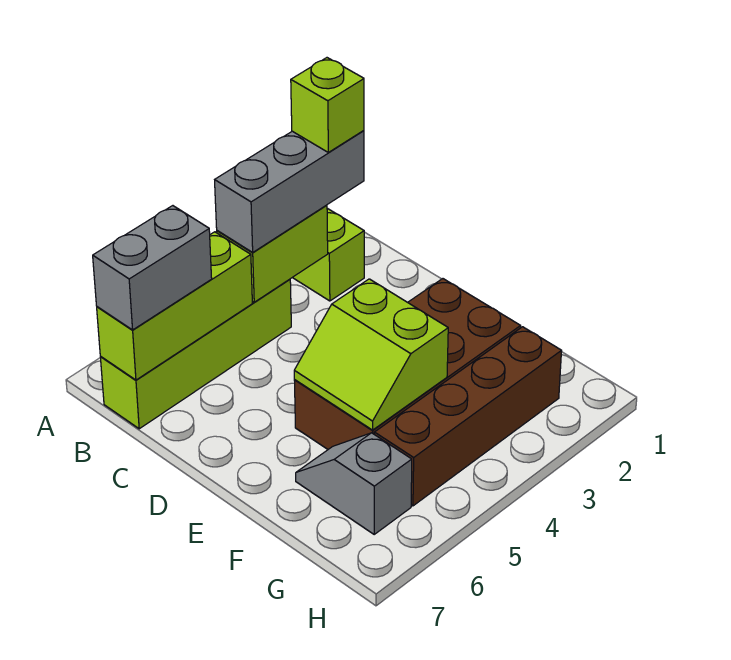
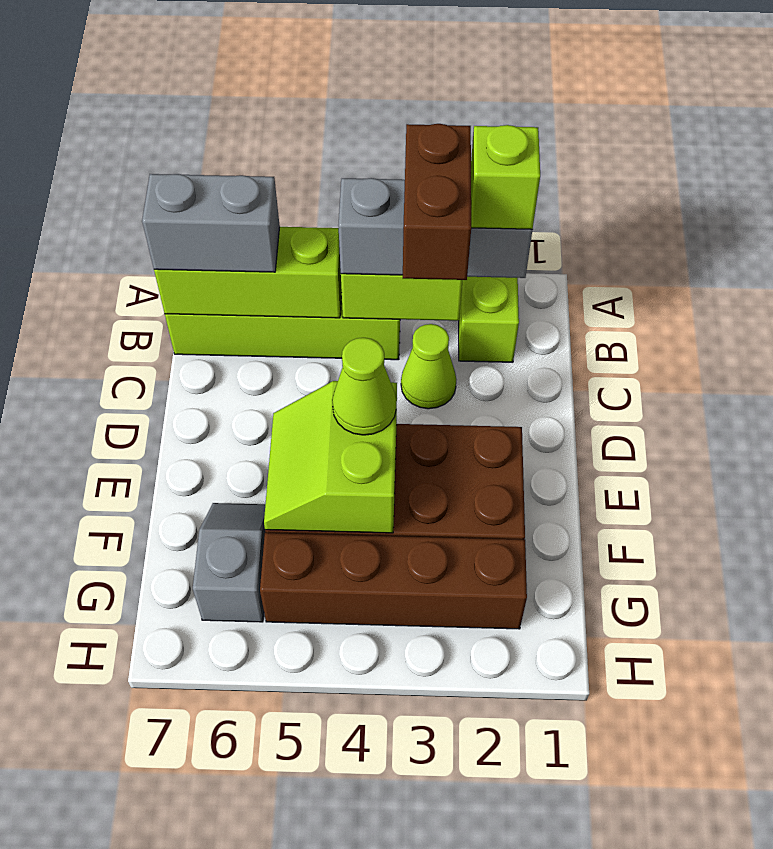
none -> brown 1x2 brick [403,124,471,280]
none -> lime 1x1 cone [401,324,456,409]
none -> lime 1x1 cone [332,338,397,435]

